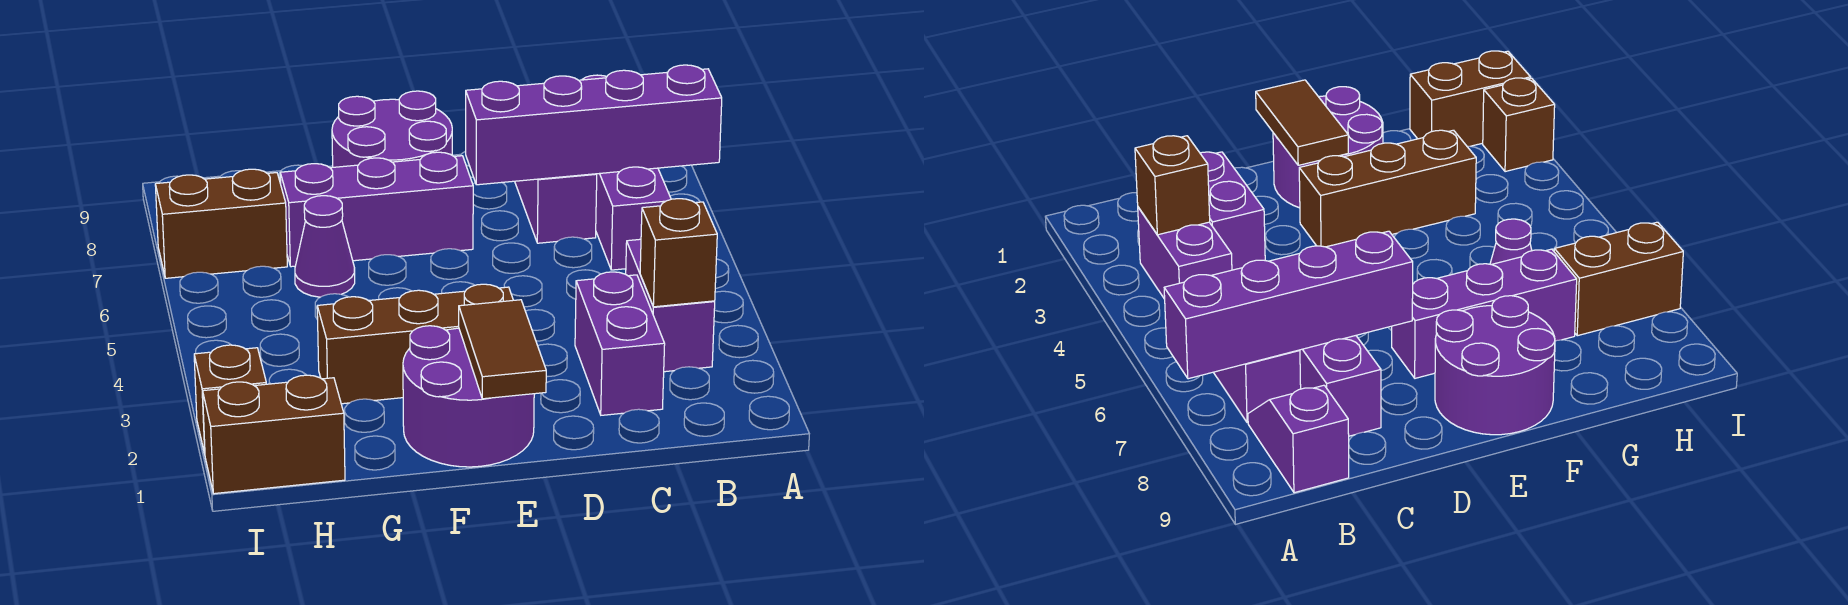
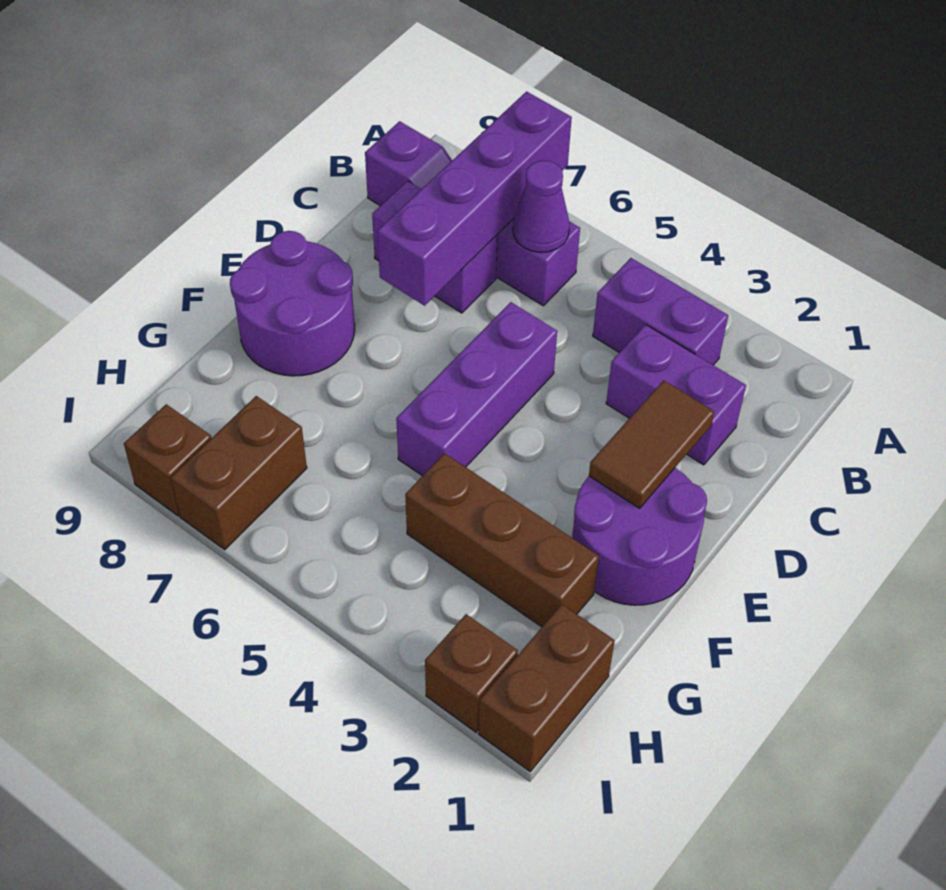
brown 1x1 brick [640,199,717,307] -> brown 1x1 brick moved to [124,404,211,516]
brown 1x2 tile [459,300,546,399] -> brown 1x2 tile turned to [589,380,714,508]
brown 1x3 brick [317,284,513,404] -> brown 1x3 brick turned to [405,453,599,627]
purple 1x3 brick [280,152,473,267] -> purple 1x3 brick moved to [396,302,557,476]
purple 1x1 cone [295,196,355,297] -> purple 1x1 cone moved to [513,160,570,252]

